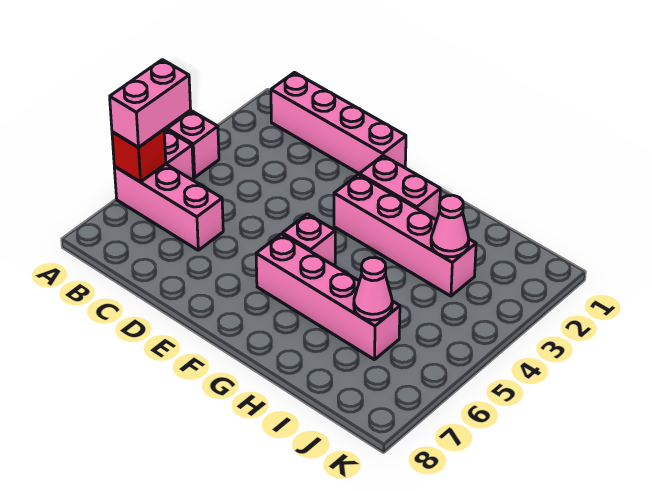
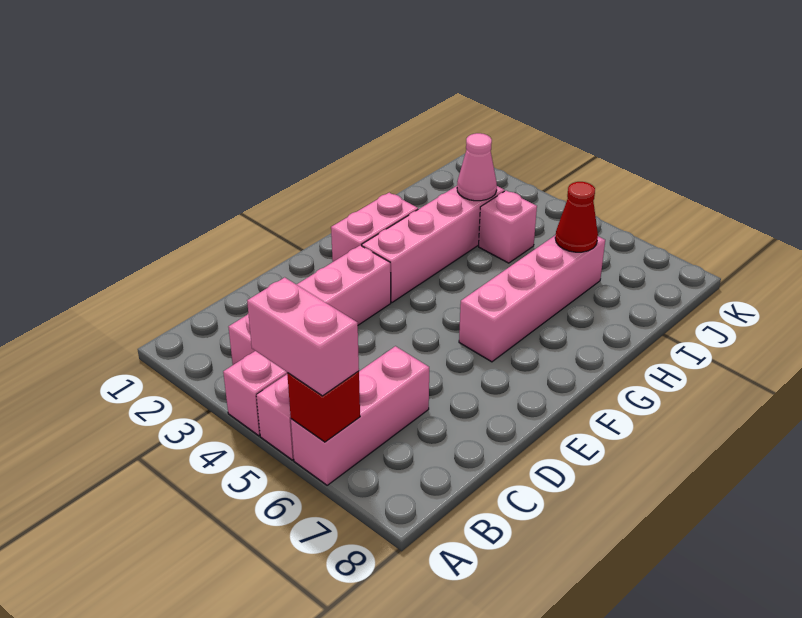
pink 1x4 brick [271,72,406,174] -> pink 1x4 brick moved to [229,245,391,365]
pink 1x1 brick [283,214,335,265] -> pink 1x1 brick moved to [479,191,537,263]
pink 1x1 cone [354,257,392,320] -> red 1x1 cone [555,182,598,252]

